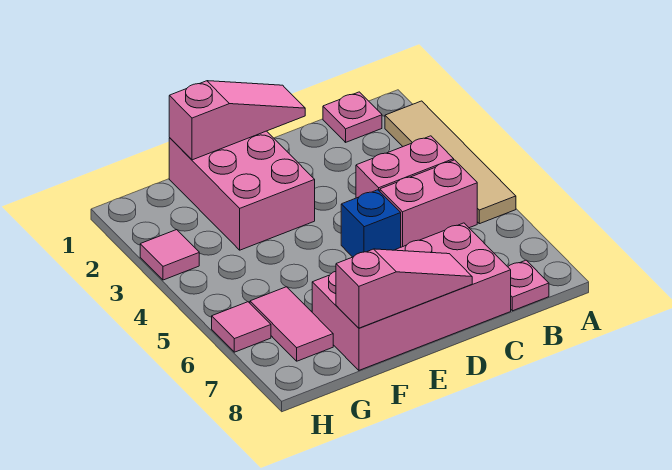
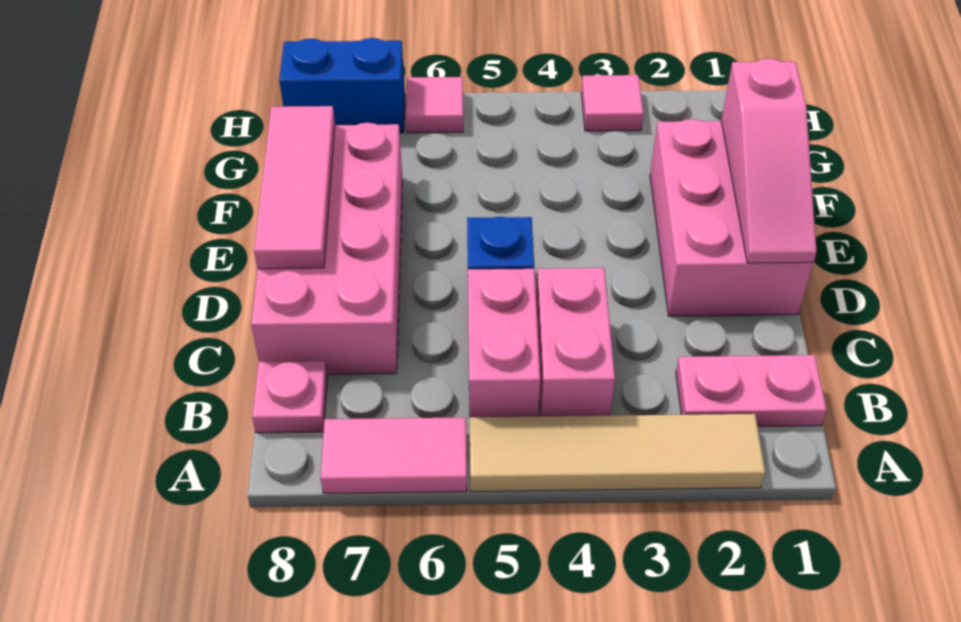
pink 1x1 plate [323,92,382,142] -> pink 1x2 plate [676,355,827,427]
pink 1x3 slope [336,249,472,328] -> pink 1x3 tile [254,106,335,269]
pink 2x3 brick [169,131,315,250] -> pink 2x3 brick turned to [650,119,813,316]
pink 1x2 tile [250,287,333,361] -> pink 1x2 tile moved to [320,417,467,494]
none -> blue 1x2 brick [279,38,405,133]

